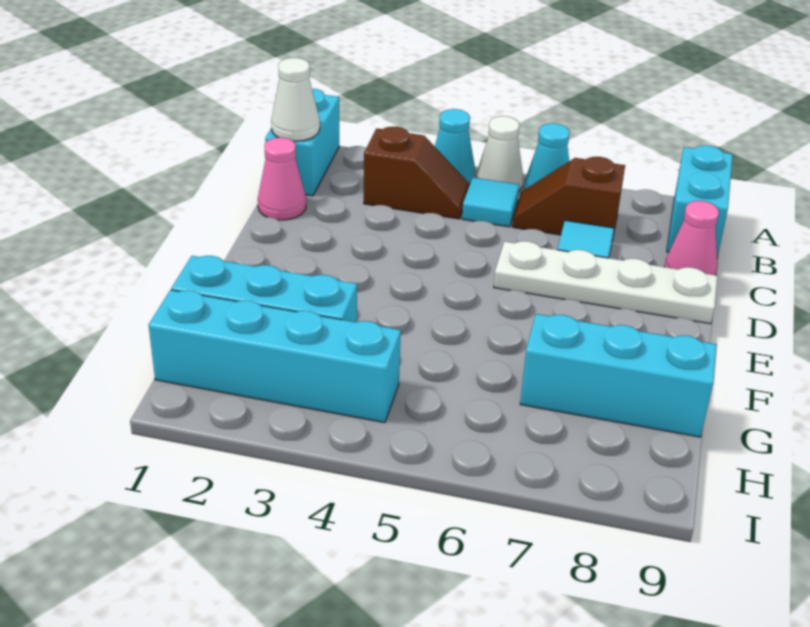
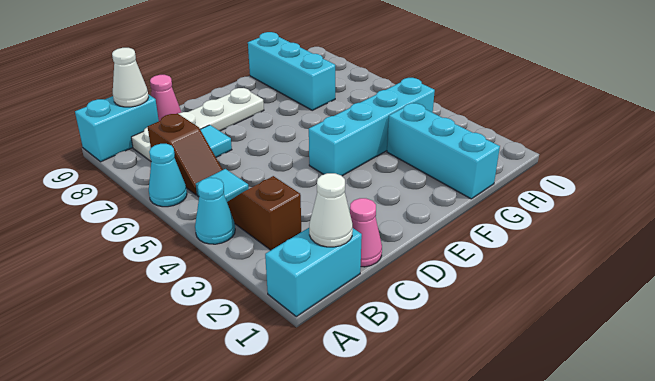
white 1x1 cone [477,116,523,191] -> white 1x1 cone moved to [112,48,149,107]
white 1x4 plate [494,241,717,324] -> white 1x4 plate turned to [131,88,264,161]
cyan 1x4 brick [149,290,401,423] -> cyan 1x4 brick turned to [309,78,435,176]

